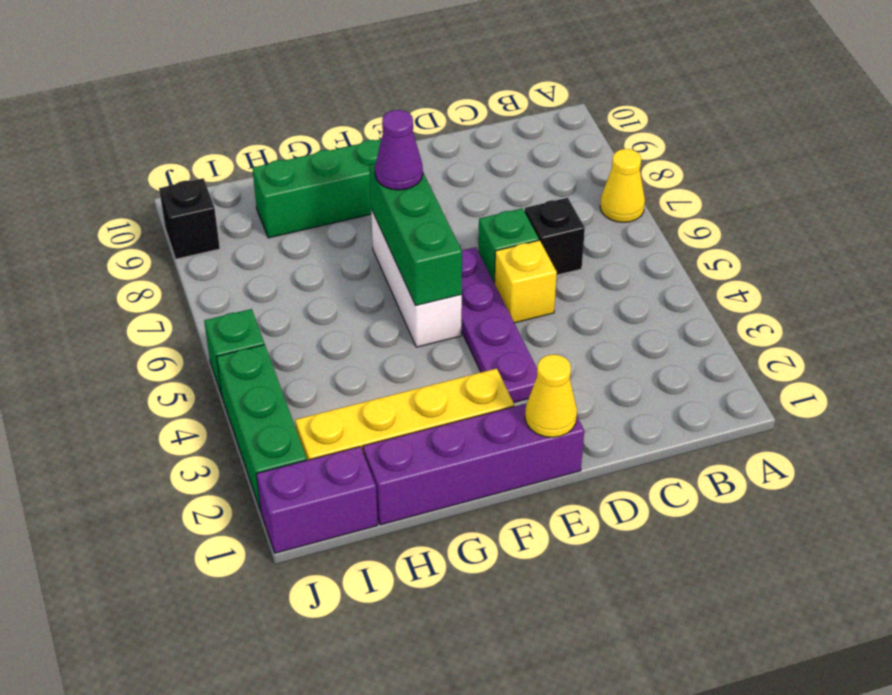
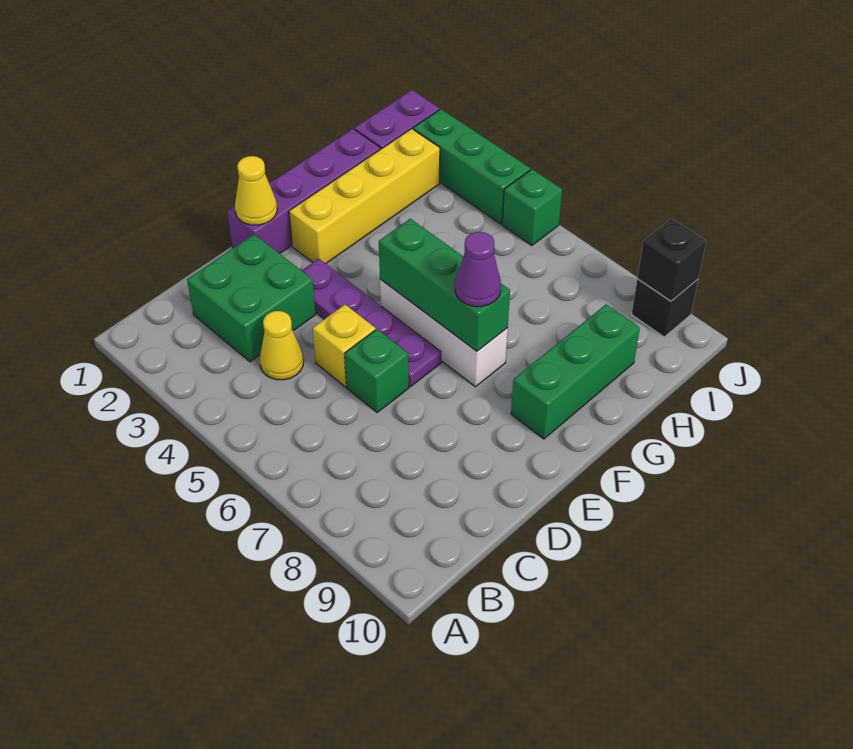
yellow 1x1 cone [600,149,645,222] -> yellow 1x1 cone moved to [260,311,304,380]
none -> green 2x2 brick [187,234,316,362]
black 1x1 brick [525,198,585,275] -> black 1x1 brick moved to [637,219,706,301]

